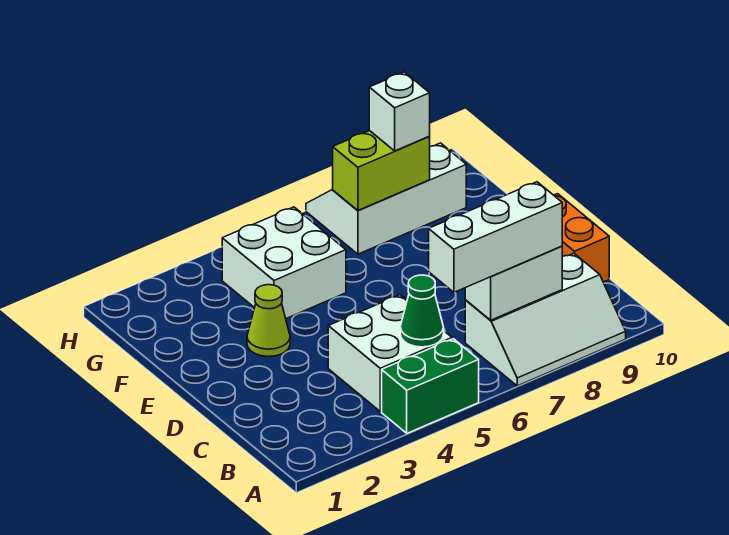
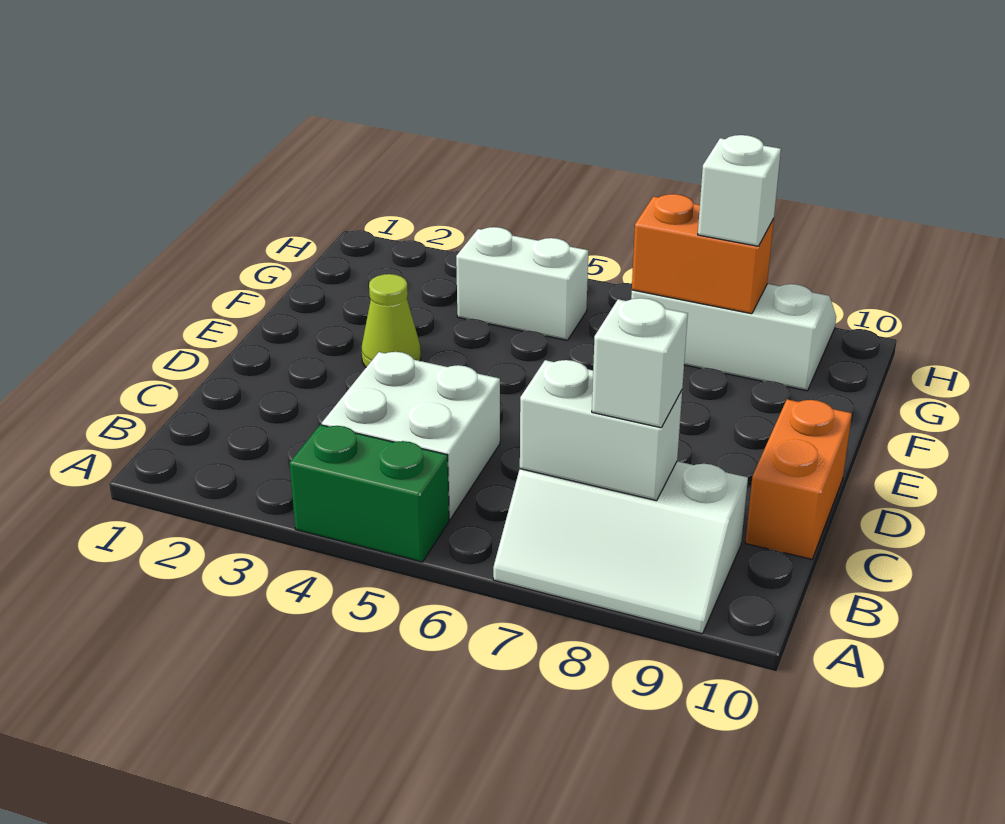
green 1x1 cone [400,275,444,347] -> none
white 1x3 brick [429,182,562,292] -> white 1x1 brick [592,298,688,428]
white 2x2 brick [222,207,346,319] -> white 1x2 brick [456,227,588,340]
lime 1x2 brick [333,131,430,210] -> orange 1x2 brick [632,194,774,314]

